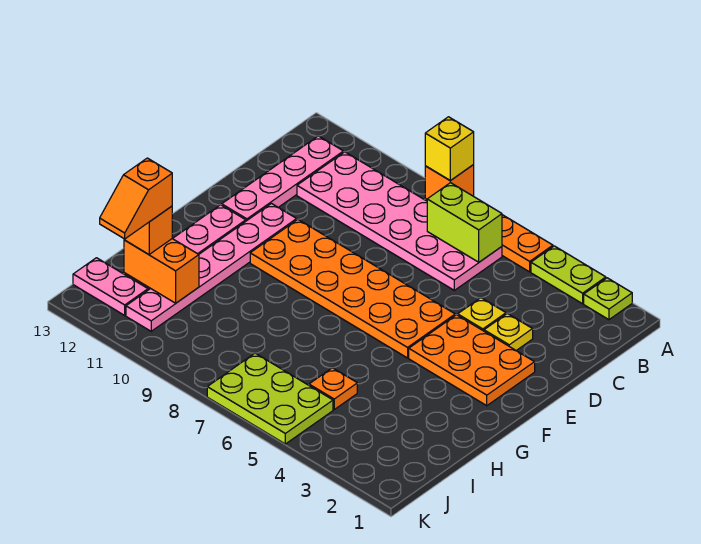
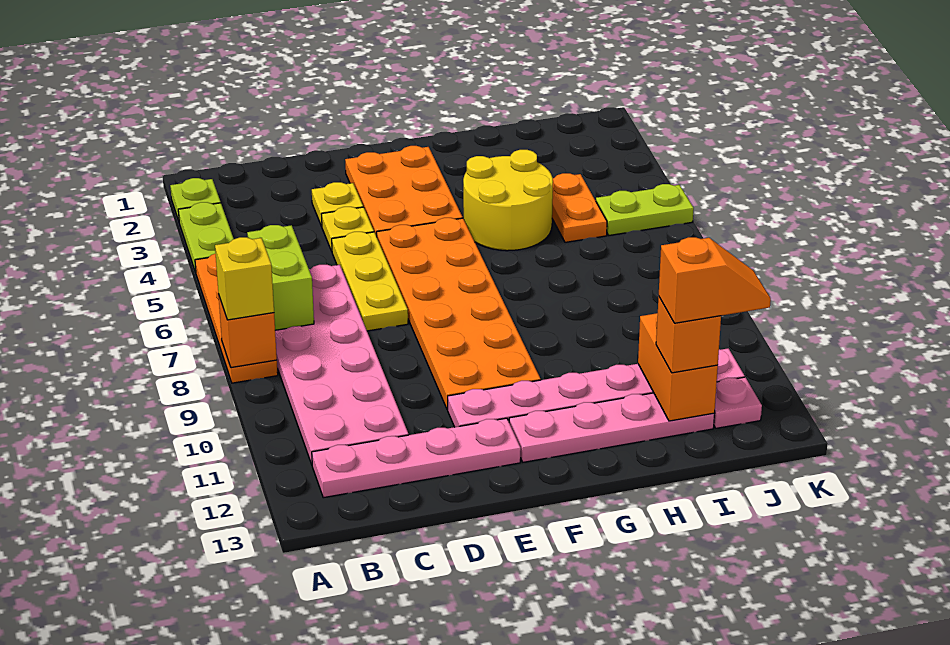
none -> yellow 1x3 plate [332,232,408,331]
none -> yellow 2x2 round brick [463,150,553,251]
orange 1x1 plate [309,368,357,409] -> orange 1x2 plate [552,173,607,242]
lime 2x3 plate [207,353,333,444] -> lime 1x2 plate [596,184,694,235]
pink 1x2 plate [73,258,148,315] -> pink 1x1 plate [714,377,762,428]

